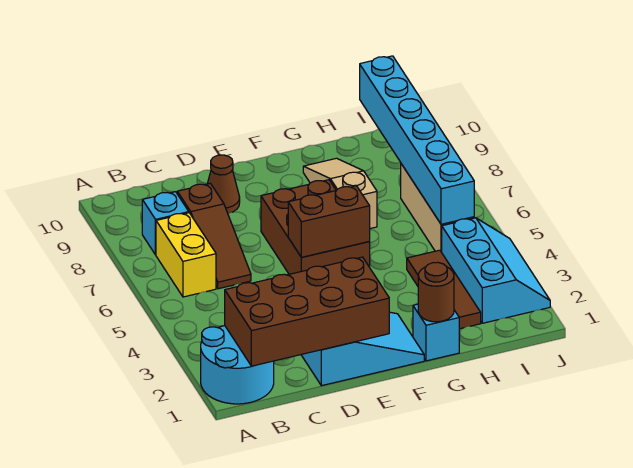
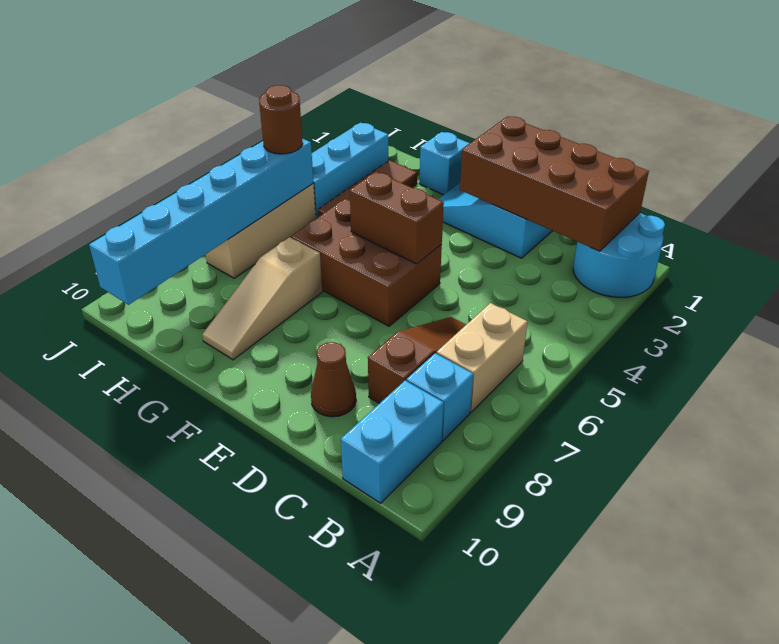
yellow 1x2 brick [156,213,216,297] -> tan 1x2 brick [436,303,527,412]
none -> cyan 1x2 brick [341,381,444,503]
brown 2x3 brick [261,180,370,274] -> brown 2x3 brick turned to [291,199,442,326]
brown 1x1 round brick [418,262,454,322] -> brown 1x1 round brick moved to [259,85,303,154]

